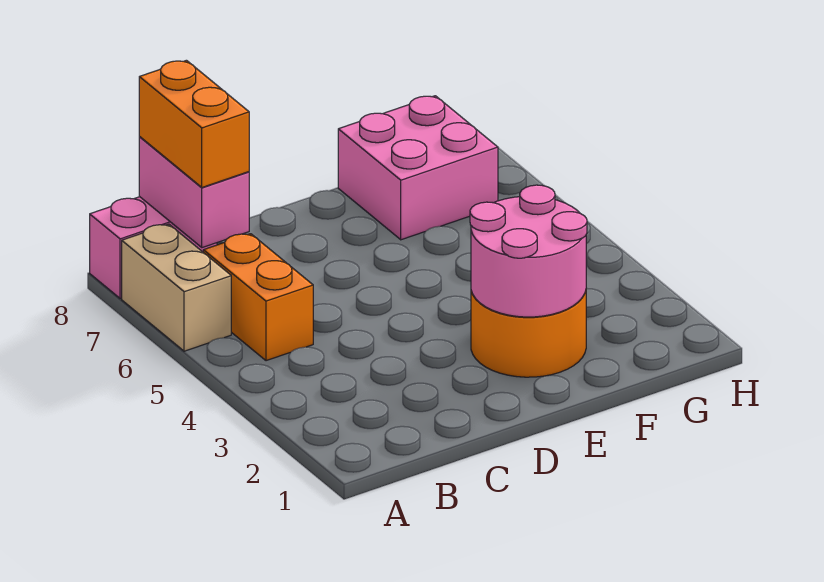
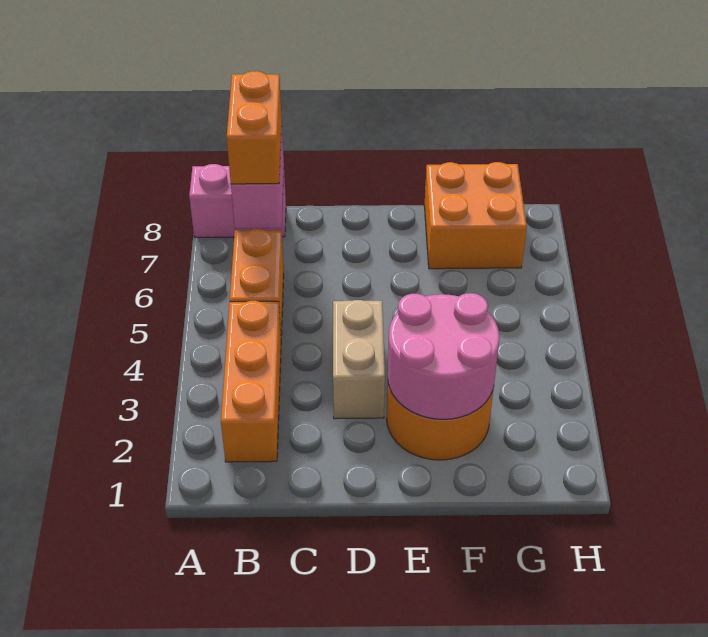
tan 1x2 brick [122,224,231,351] -> tan 1x2 brick moved to [333,300,385,419]
none -> orange 1x3 brick [221,301,281,462]
pink 2x2 brick [338,96,498,240] -> orange 2x2 brick [424,162,527,269]

